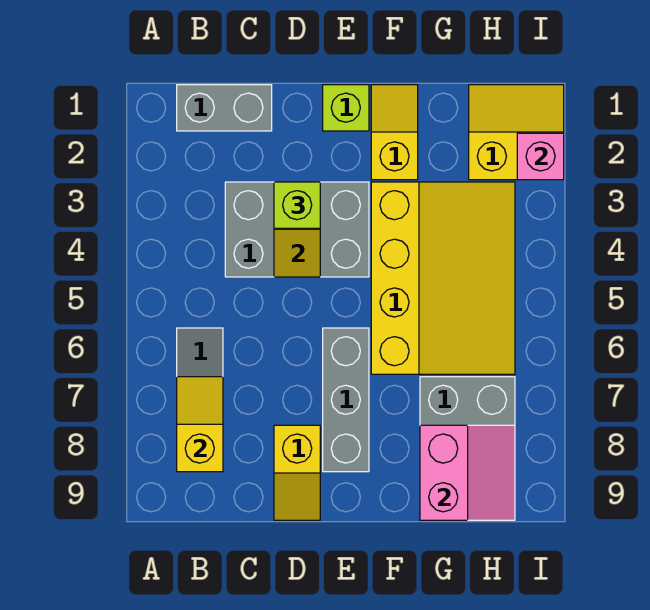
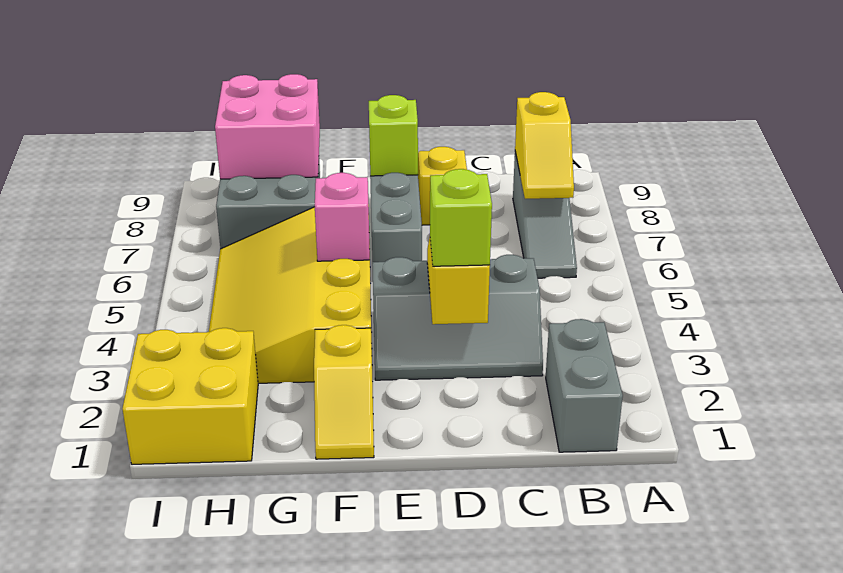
grey 1x2 brick [177,85,272,131] -> grey 1x2 brick turned to [546,319,623,452]
grey 2x3 brick [225,182,369,277] -> grey 2x3 slope [372,255,543,380]
lime 1x1 brick [323,85,369,131] -> lime 1x1 brick moved to [369,95,418,176]
pink 2x2 slope [420,425,515,520] -> pink 2x2 brick [215,74,320,179]
yellow 2x2 slope [469,85,564,180] -> yellow 2x2 brick [122,328,258,464]
pink 1x1 brick [517,133,564,180] -> pink 1x1 brick moved to [315,173,370,261]

